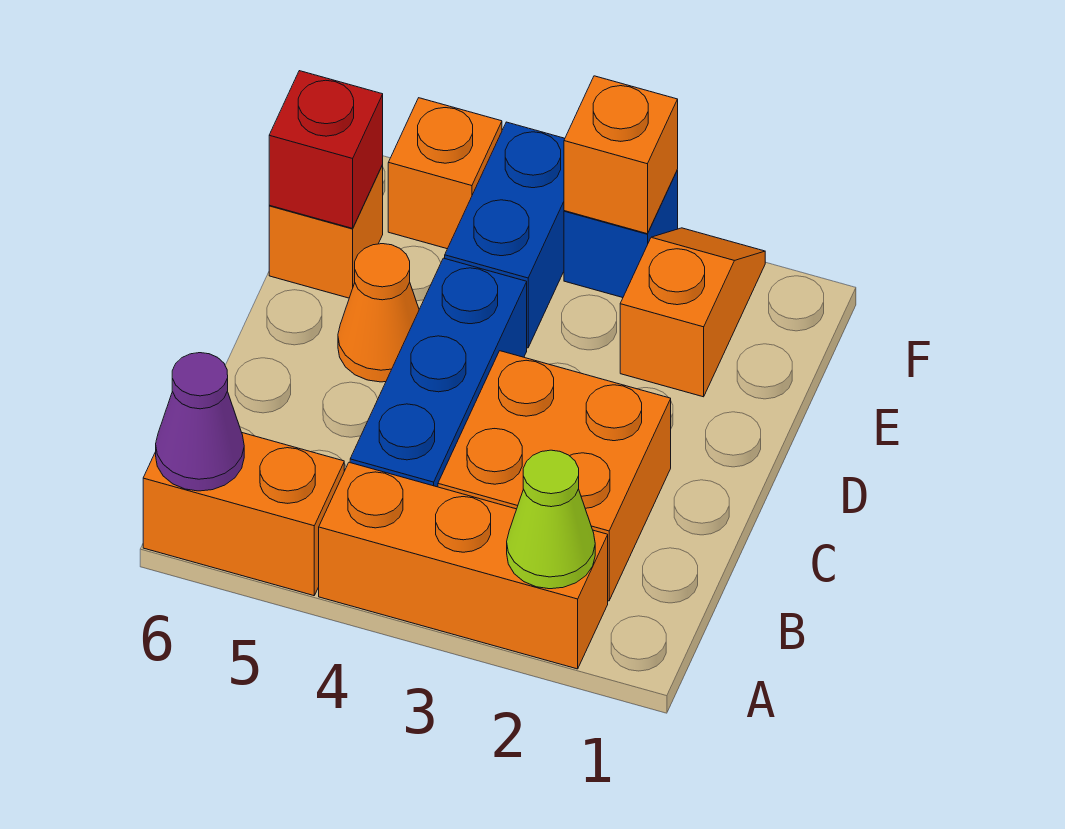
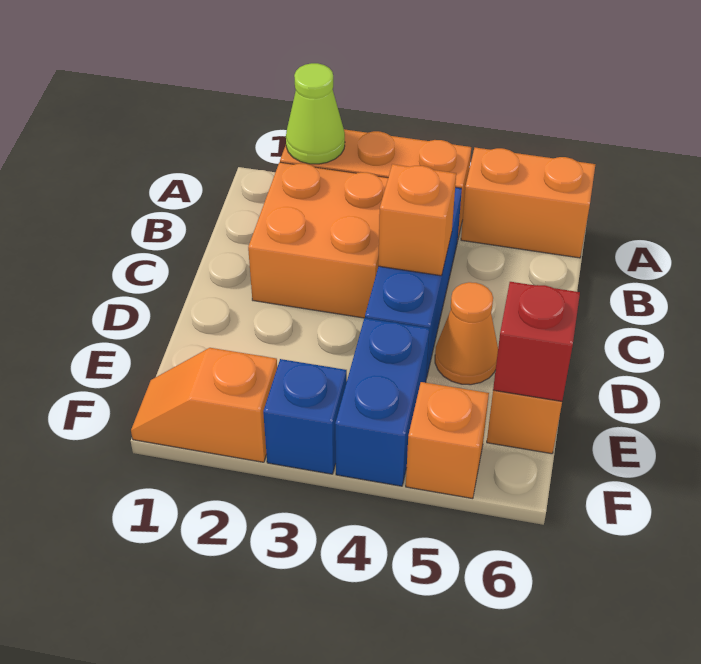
purple 1x1 cone [156,353,244,491] -> none
orange 1x2 slope [620,228,765,397] -> orange 1x2 slope turned to [131,348,277,462]
orange 1x1 brick [564,76,678,234] -> orange 1x1 brick moved to [378,164,456,276]

